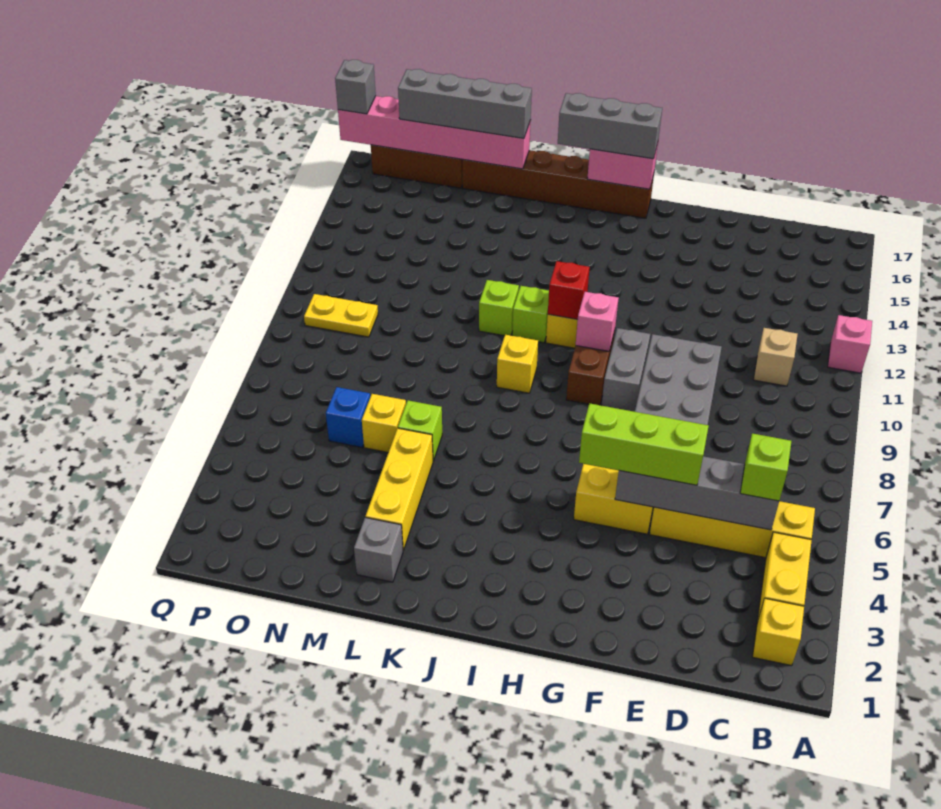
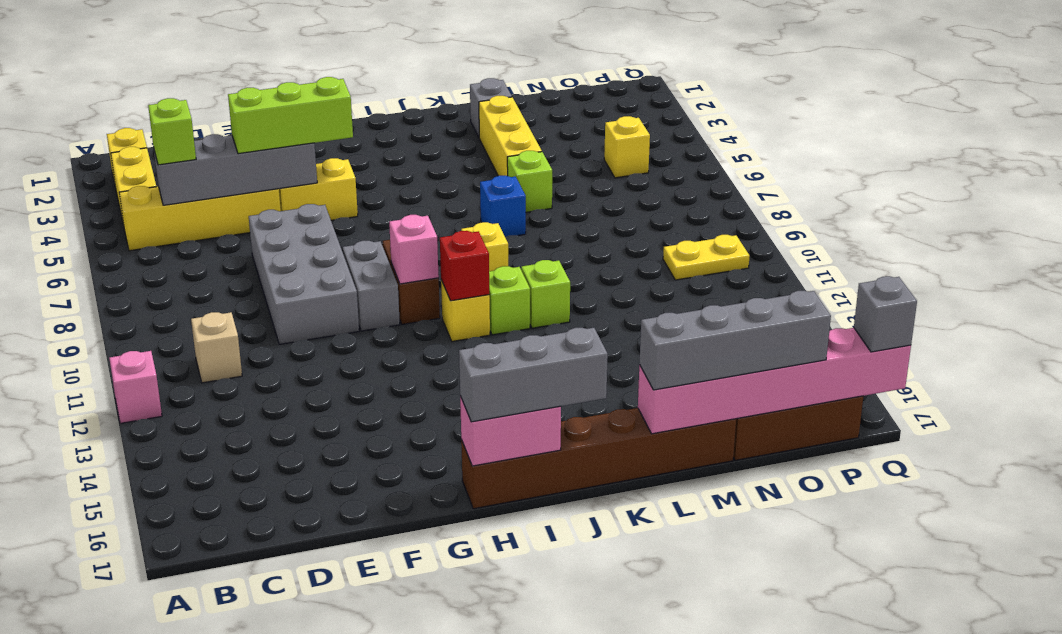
yellow 1x1 brick [362,394,406,453] -> yellow 1x1 brick moved to [604,116,650,178]
blue 1x1 brick [326,387,370,447] -> blue 1x1 brick moved to [480,176,526,237]

